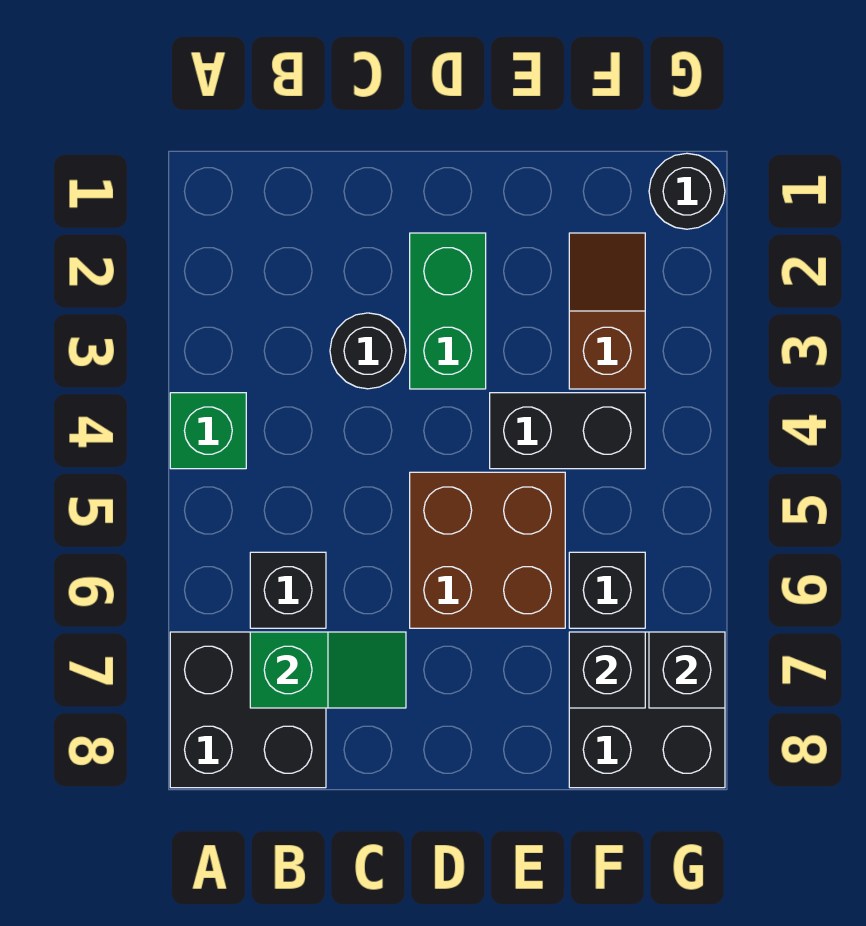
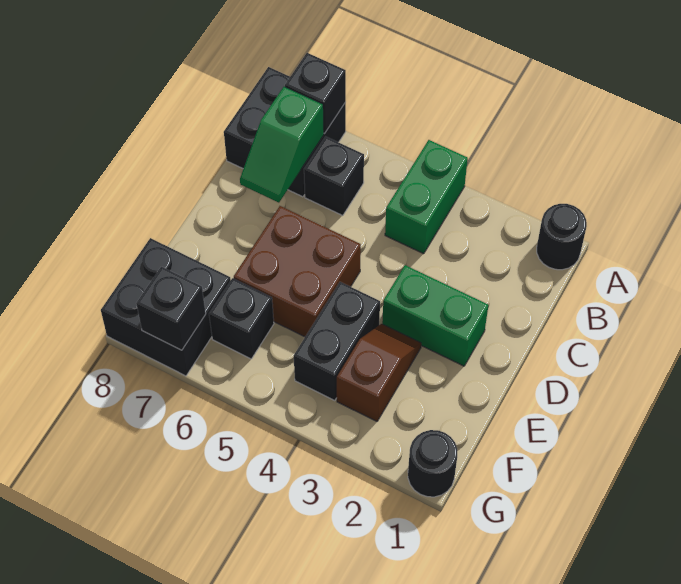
green 1x1 brick [170,393,246,469] -> green 1x2 brick [385,140,468,254]
black 1x1 round brick [330,313,406,389] -> black 1x1 round brick moved to [537,204,587,270]
brown 1x2 slope [569,233,645,389] -> brown 1x2 slope turned to [337,324,421,421]
black 1x1 brick [569,632,645,708] -> black 1x1 brick moved to [285,53,346,133]

